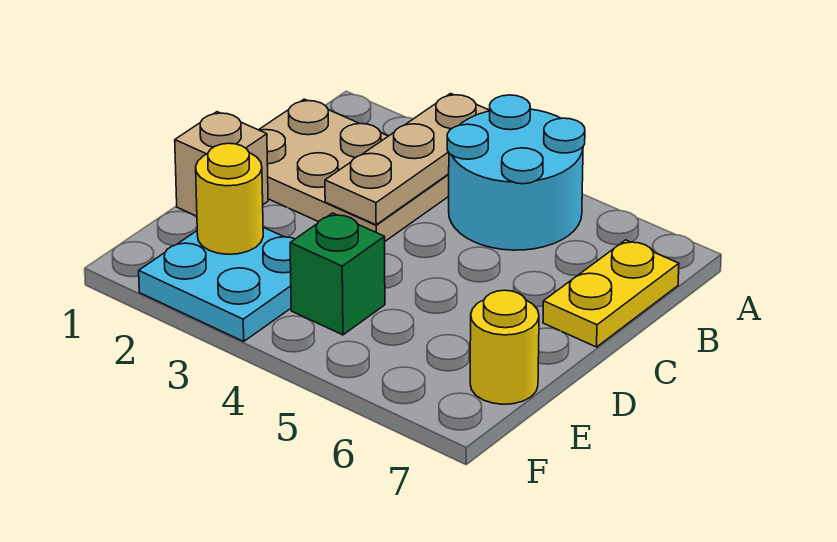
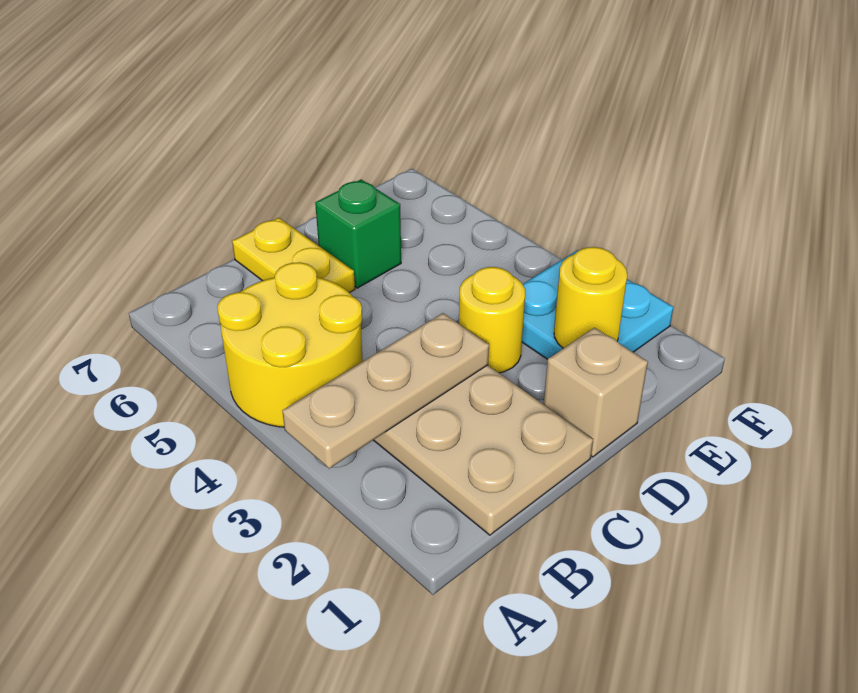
cyan 2x2 round brick [447,95,585,250] -> yellow 2x2 round brick [217,262,363,427]
yellow 1x2 plate [543,240,679,347] -> yellow 1x2 plate turned to [232,218,355,293]
green 1x1 brick [290,213,385,335] -> green 1x1 brick moved to [315,179,401,288]
yellow 1x1 round brick [470,290,539,404] -> yellow 1x1 round brick moved to [459,267,525,373]

